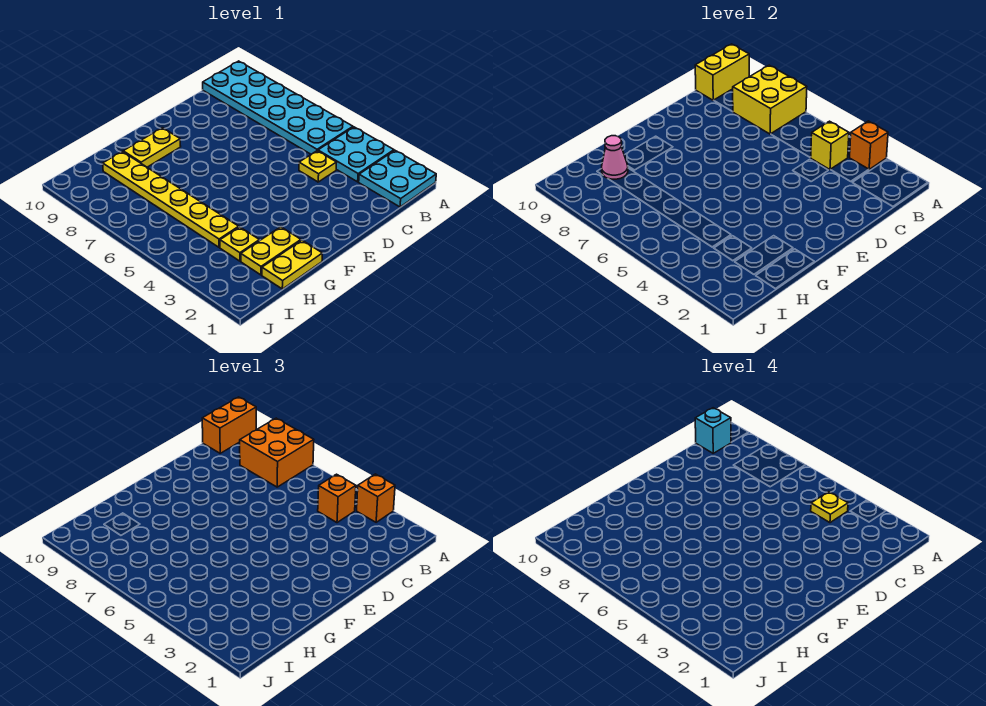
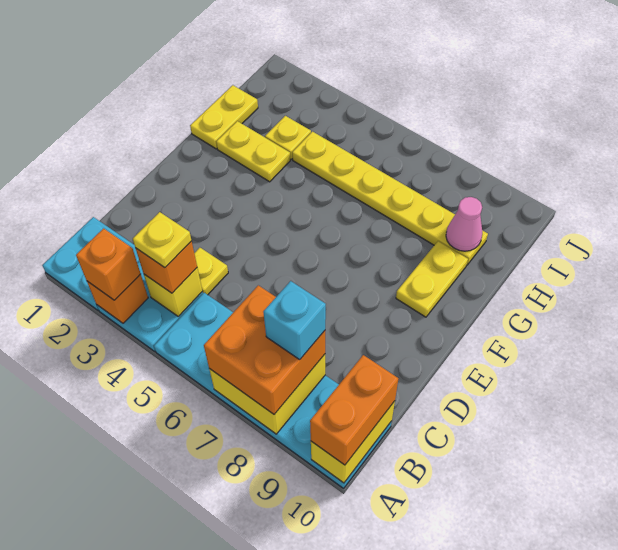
cyan 1x1 brick [695,408,731,453] -> cyan 1x1 brick moved to [263,281,326,359]
yellow 1x2 plate [241,227,301,275] -> yellow 1x2 plate turned to [216,121,290,182]

